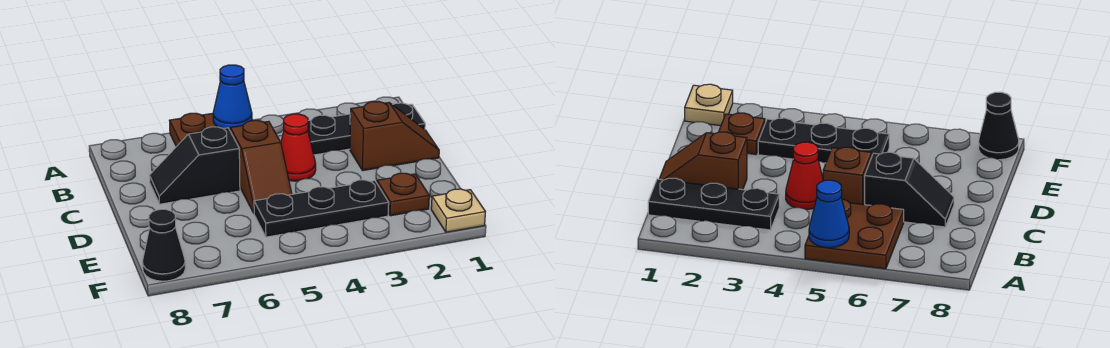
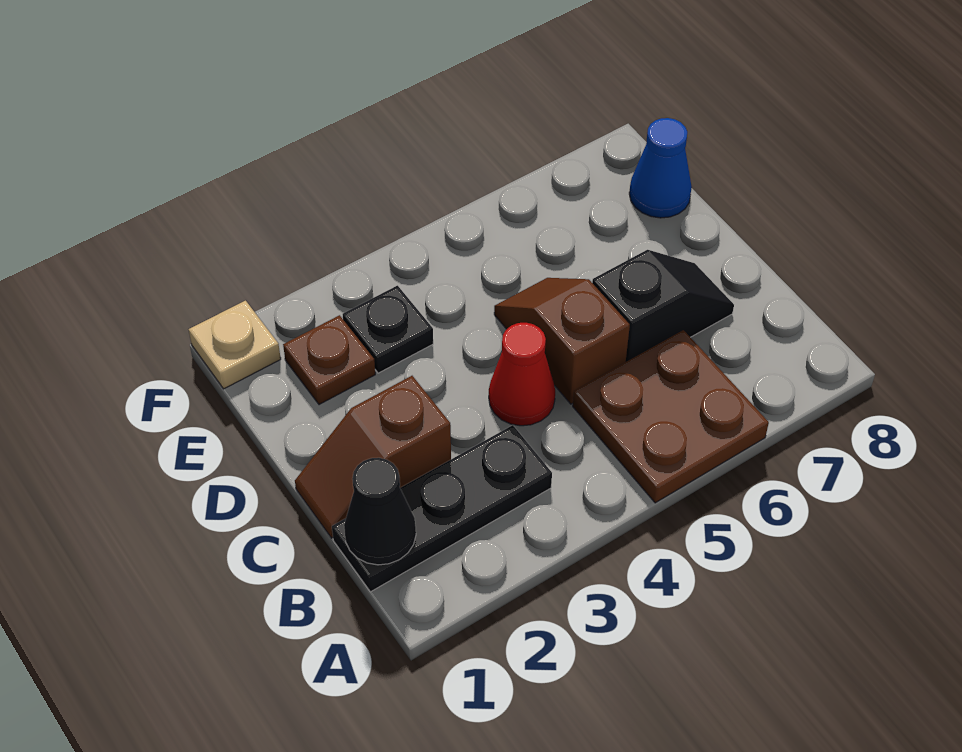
blue 1x1 cone [213,65,252,130] -> blue 1x1 cone moved to [629,118,692,218]
black 1x3 plate [254,180,389,237] -> black 1x1 plate [343,286,433,373]
black 1x1 cone [142,209,185,281] -> black 1x1 cone moved to [344,458,416,565]

